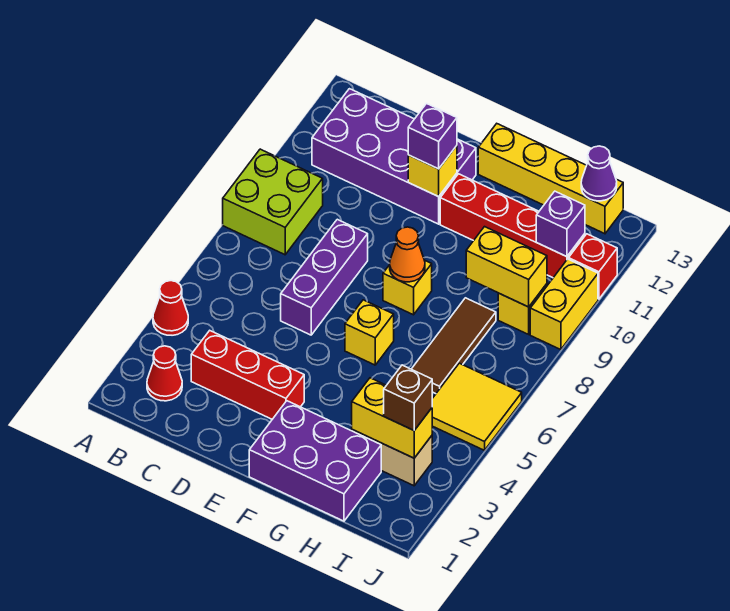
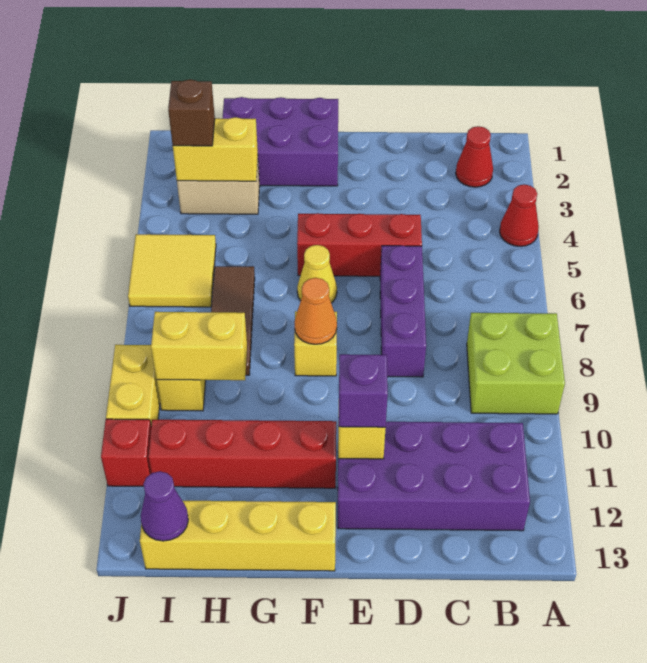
red 1x3 brick [191,331,304,419] -> red 1x3 brick moved to [297,213,422,276]
yellow 1x1 brick [345,300,394,365] -> yellow 1x1 cone [297,245,337,303]
purple 1x1 brick [536,191,585,257] -> none

